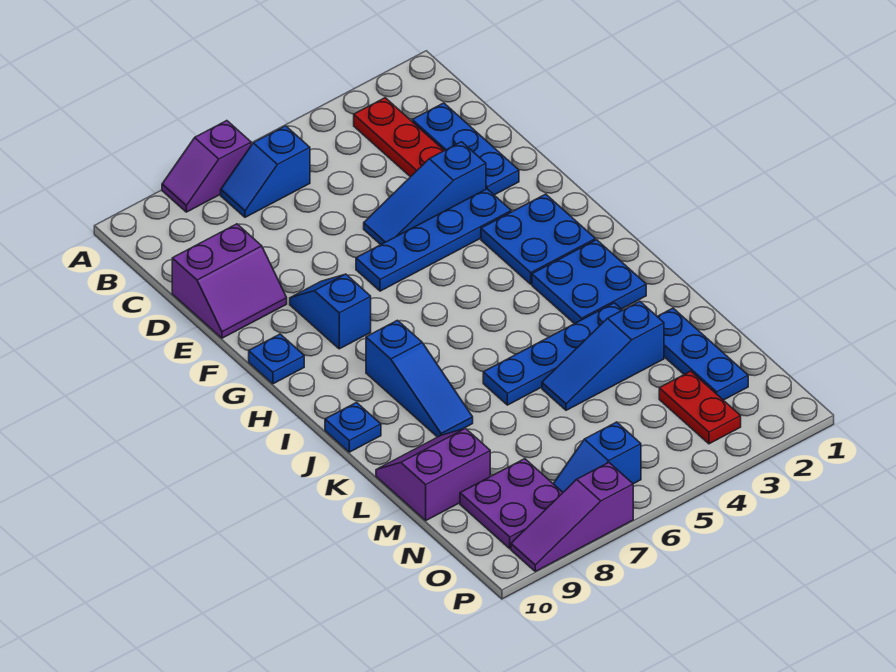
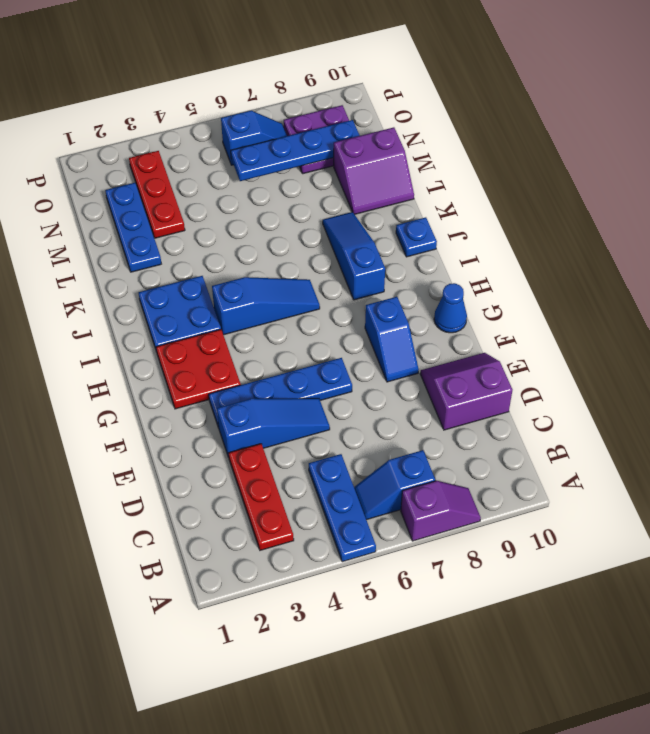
blue 1x2 slope [221,126,310,217] -> blue 1x2 slope turned to [354,450,435,520]
blue 1x3 plate [412,103,519,195] -> blue 1x3 plate moved to [309,454,376,562]
blue 2x2 plate [481,194,595,284] -> red 2x2 plate [156,329,241,409]
blue 1x1 plate [249,334,304,384] -> blue 1x1 cone [434,283,467,333]
blue 1x4 plate [483,303,622,405] -> blue 1x4 plate moved to [231,120,360,181]
blue 1x3 slope [542,301,664,410] -> blue 1x3 slope moved to [212,277,320,335]
red 1x2 plate [659,371,741,444] -> red 1x3 plate [129,151,185,238]
purple 1x3 slope [511,463,633,571] -> none

